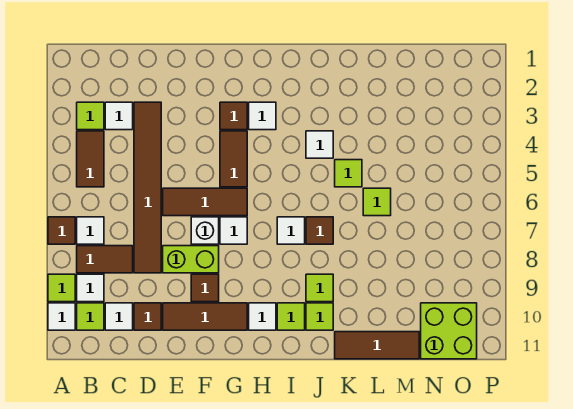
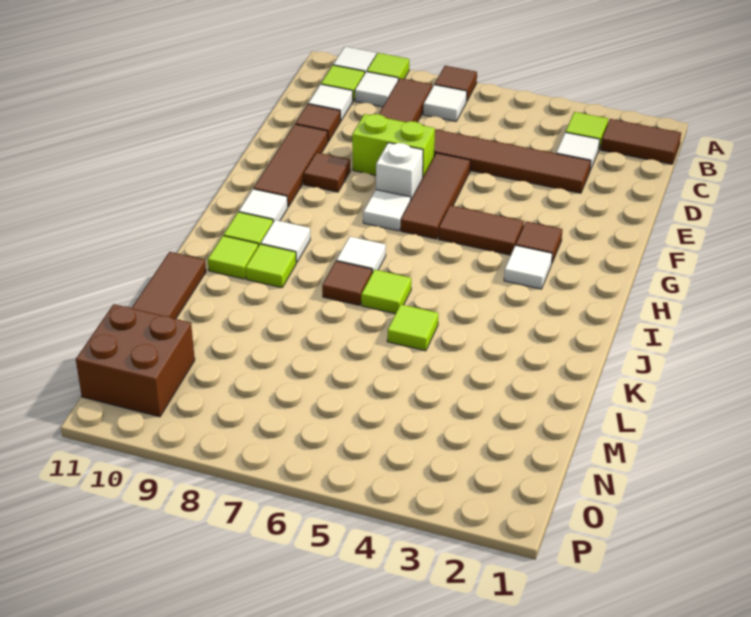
brown 1x2 tile [77,131,104,187] -> brown 1x2 tile moved to [601,119,681,164]
lime 1x2 brick [163,246,219,273] -> lime 1x2 brick turned to [352,114,435,177]
white 1x1 tile [306,131,333,158] -> white 1x1 tile moved to [261,220,310,263]
lime 1x1 tile [363,188,391,216] -> lime 1x1 tile moved to [361,270,411,314]
lime 2x2 brick [421,303,477,359] -> brown 2x2 brick [76,304,195,417]

